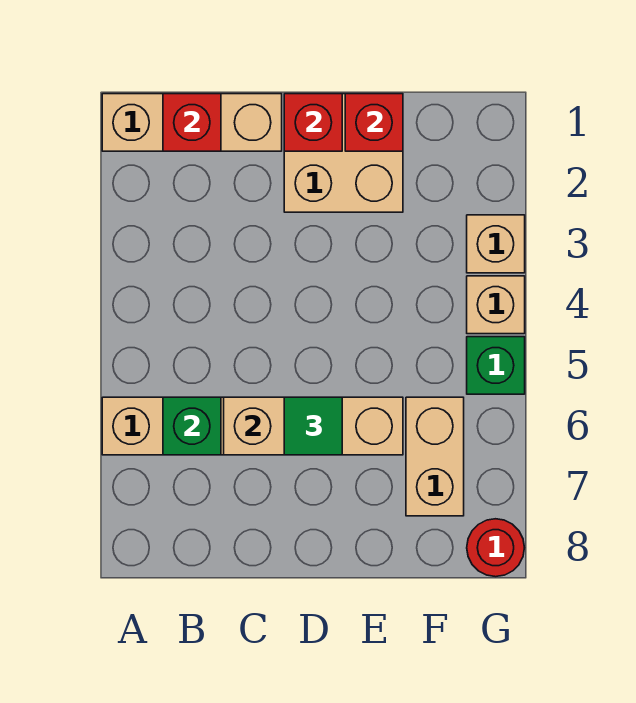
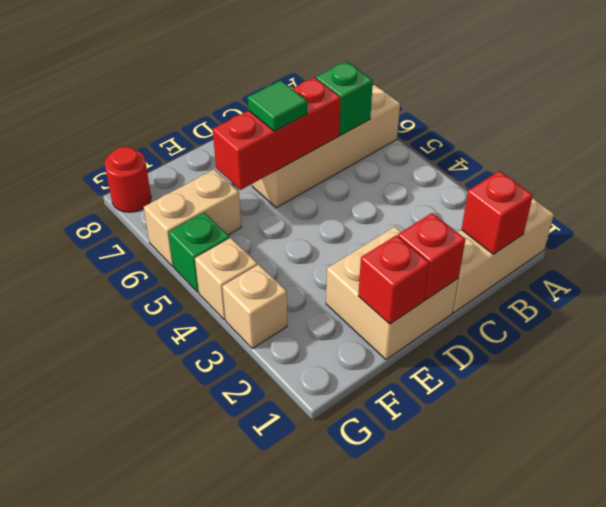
tan 1x3 brick [224,397,403,455] -> red 1x3 brick [213,77,341,190]
tan 1x2 brick [406,397,464,516] -> tan 1x2 brick turned to [144,169,241,266]

